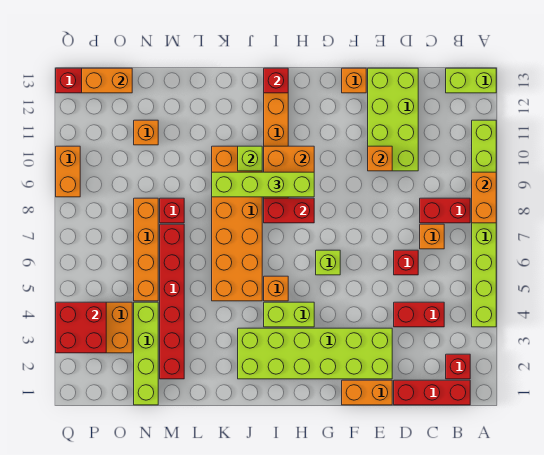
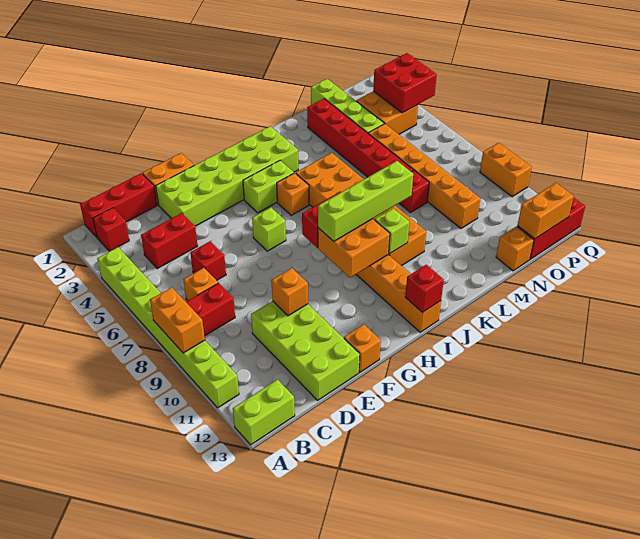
orange 1x4 brick [134,198,158,301] -> orange 1x6 brick [368,124,481,228]
orange 1x1 brick [134,120,158,145] -> orange 1x1 brick moved to [496,226,534,271]

